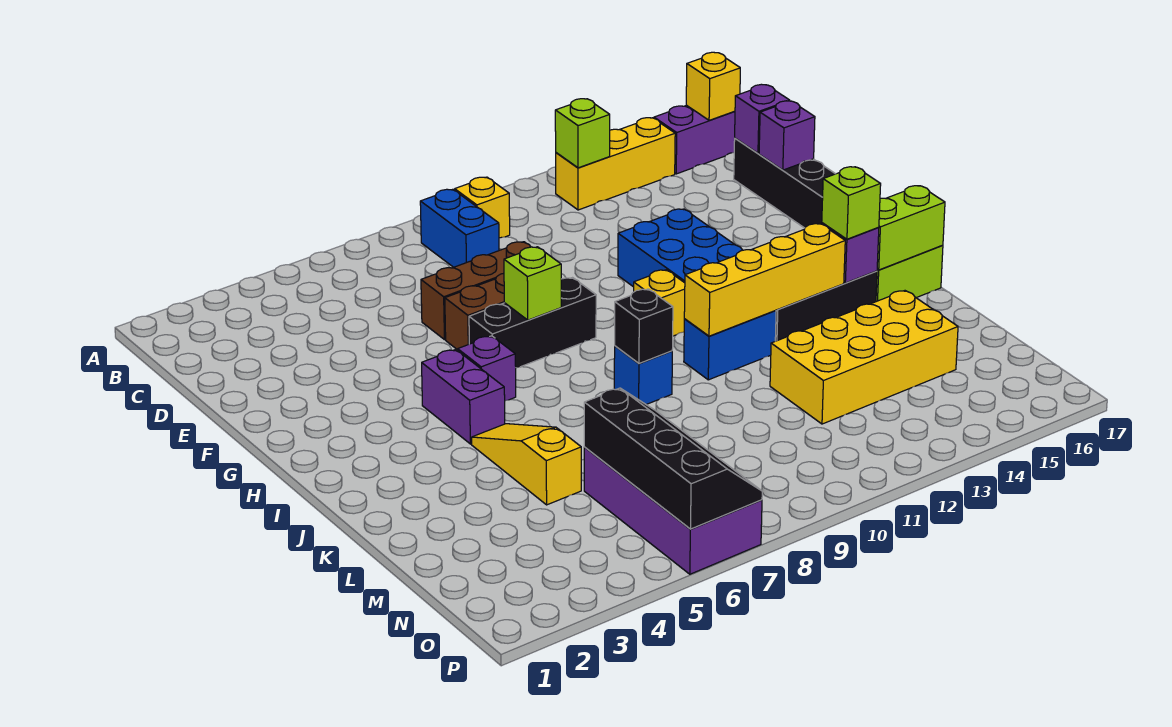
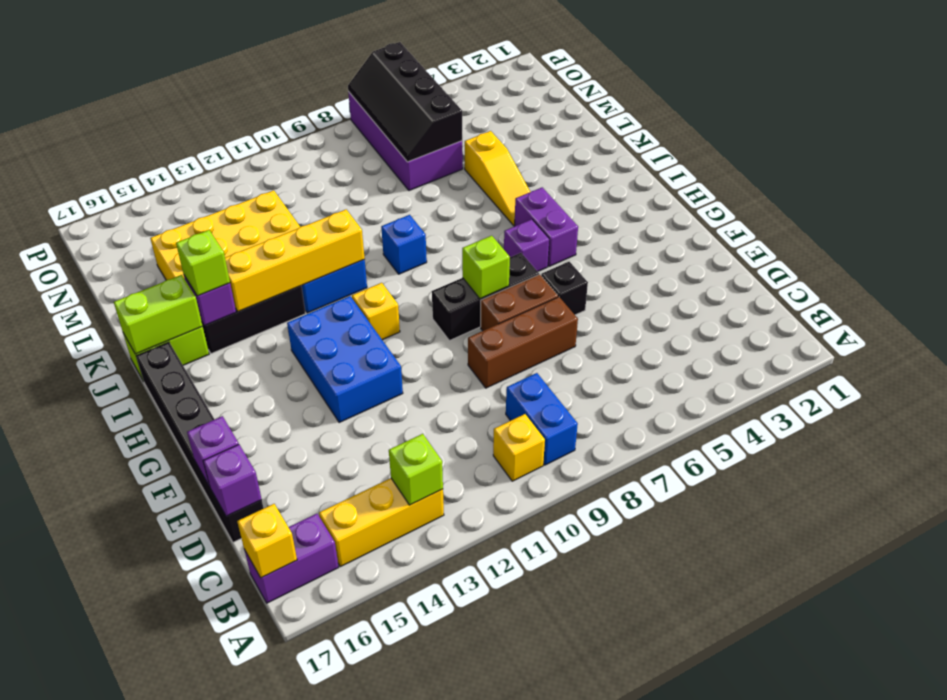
black 1x1 brick [615,289,673,363] -> black 1x1 brick moved to [541,262,588,315]

